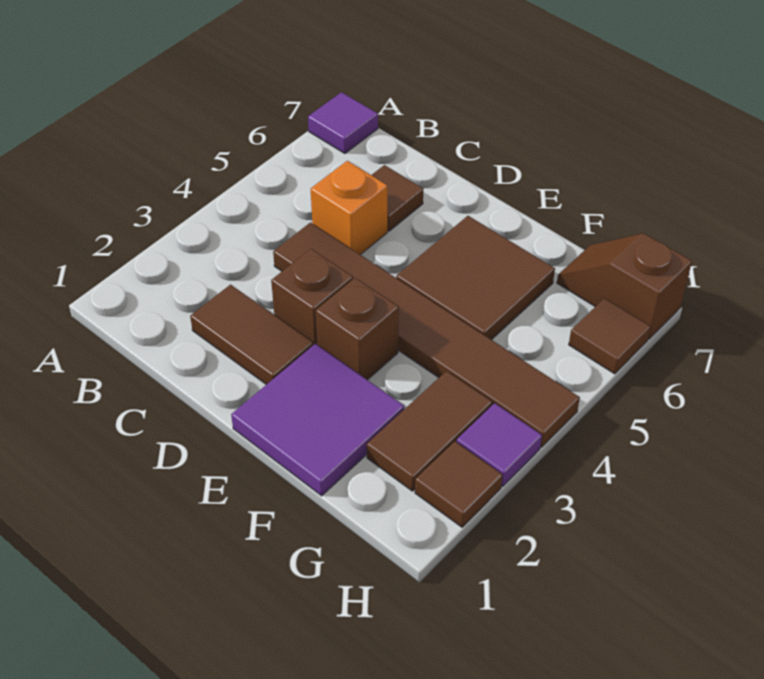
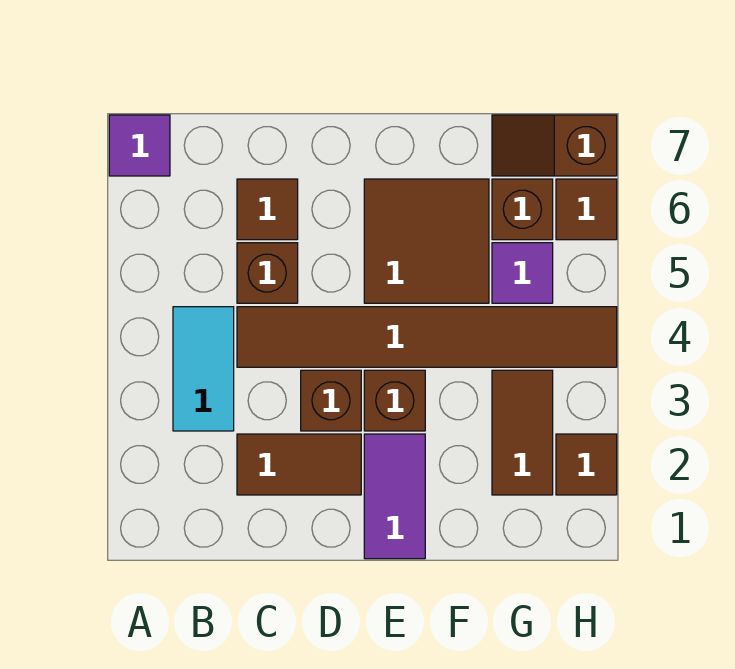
none -> cyan 1x2 tile [173,307,234,431]
orange 1x1 brick [311,161,387,255] -> brown 1x1 brick [237,243,298,303]
purple 2x2 tile [231,344,404,496] -> purple 1x2 tile [364,434,425,559]
none -> brown 1x1 brick [492,179,553,240]
purple 1x1 tile [457,403,542,486] -> purple 1x1 tile moved to [492,243,553,303]

